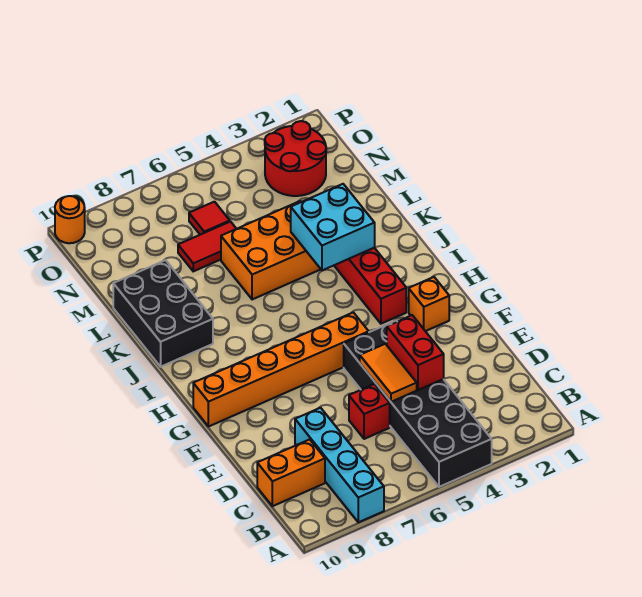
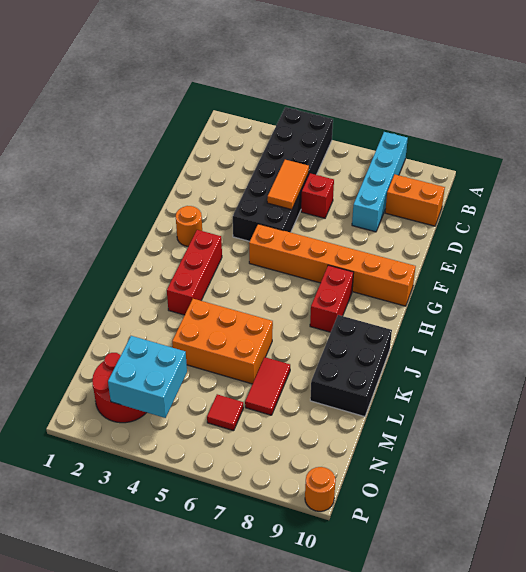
red 1x2 brick [387,315,444,390] -> red 1x2 brick moved to [310,265,354,332]
orange 1x1 brick [409,277,449,331] -> orange 1x1 round brick [176,206,202,246]
cyan 2x2 brick [291,184,375,271] -> cyan 2x2 brick moved to [108,336,187,418]
red 1x2 tile [178,222,236,271] -> red 1x2 tile turned to [245,357,290,415]

